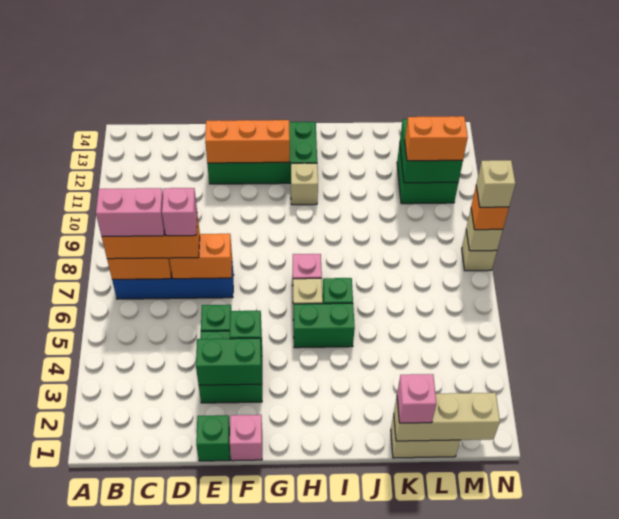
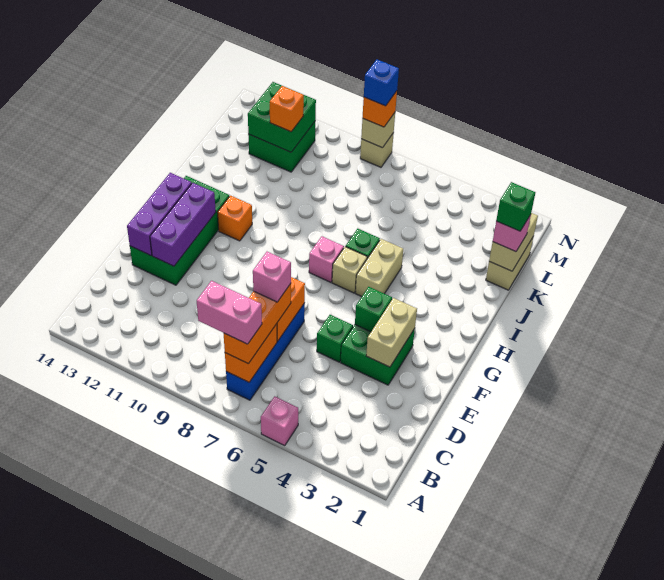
pink 1x2 brick [96,188,165,237] -> pink 1x2 brick turned to [197,281,262,344]
green 1x1 brick [196,415,230,461] -> green 1x1 brick moved to [496,182,535,231]
green 1x2 brick [196,338,262,385] -> tan 1x2 brick [366,298,417,367]
orange 1x3 brick [205,120,290,163] -> purple 1x3 brick [150,183,216,266]
none -> purple 1x3 brick [127,173,192,255]
pink 1x1 brick [230,415,262,461] -> pink 1x1 brick moved to [261,396,298,445]
green 1x2 brick [294,303,355,348] -> tan 1x2 brick [355,239,403,297]
tan 1x1 brick [291,163,318,205] -> orange 1x1 brick [218,196,252,241]
tan 1x3 brick [394,393,500,441] -> tan 1x2 brick [489,213,538,271]
orange 1x2 brick [405,116,468,161] -> orange 1x1 brick [270,86,304,132]
tan 1x1 brick [476,160,515,207] -> blue 1x1 brick [364,60,399,106]

